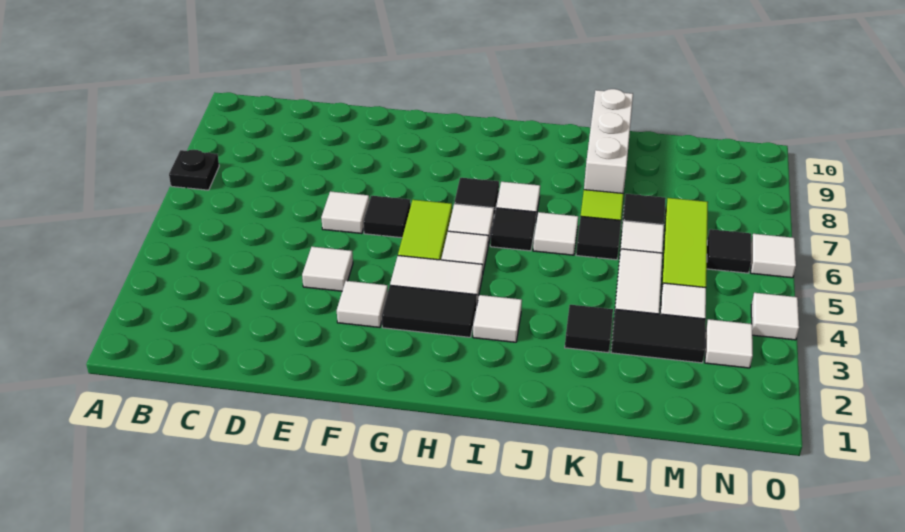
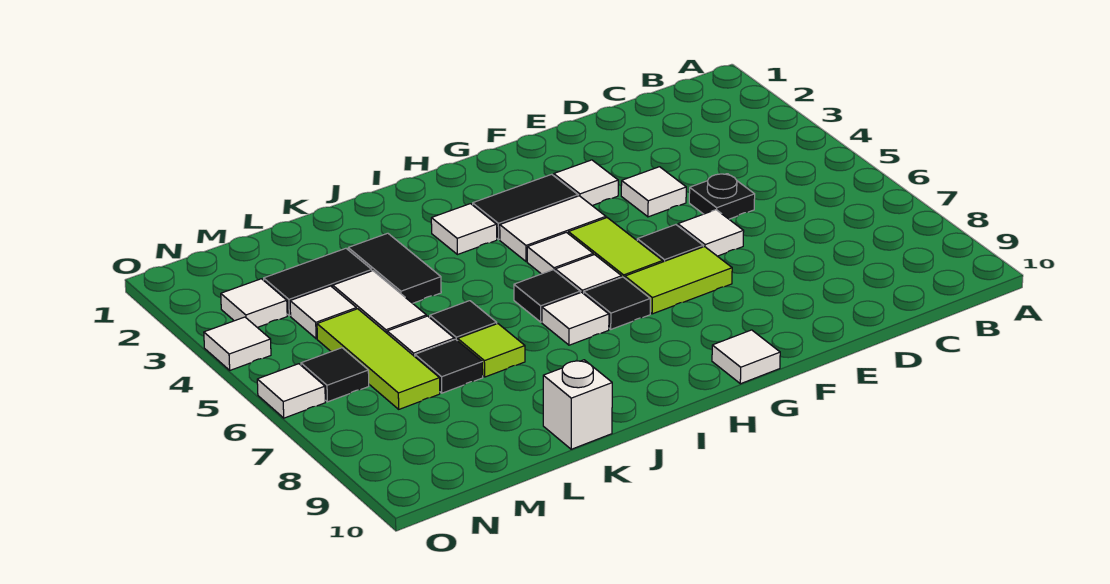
black 1x1 plate [169,150,219,190] -> black 1x1 plate moved to [689,174,755,219]
none -> lime 1x2 tile [625,247,732,314]
white 1x1 tile [533,212,578,255] -> white 1x1 tile moved to [712,330,780,384]
black 1x1 tile [565,305,613,353] -> black 1x2 tile [348,233,441,303]
white 1x3 brick [584,89,633,193] -> white 1x1 brick [543,360,612,449]

